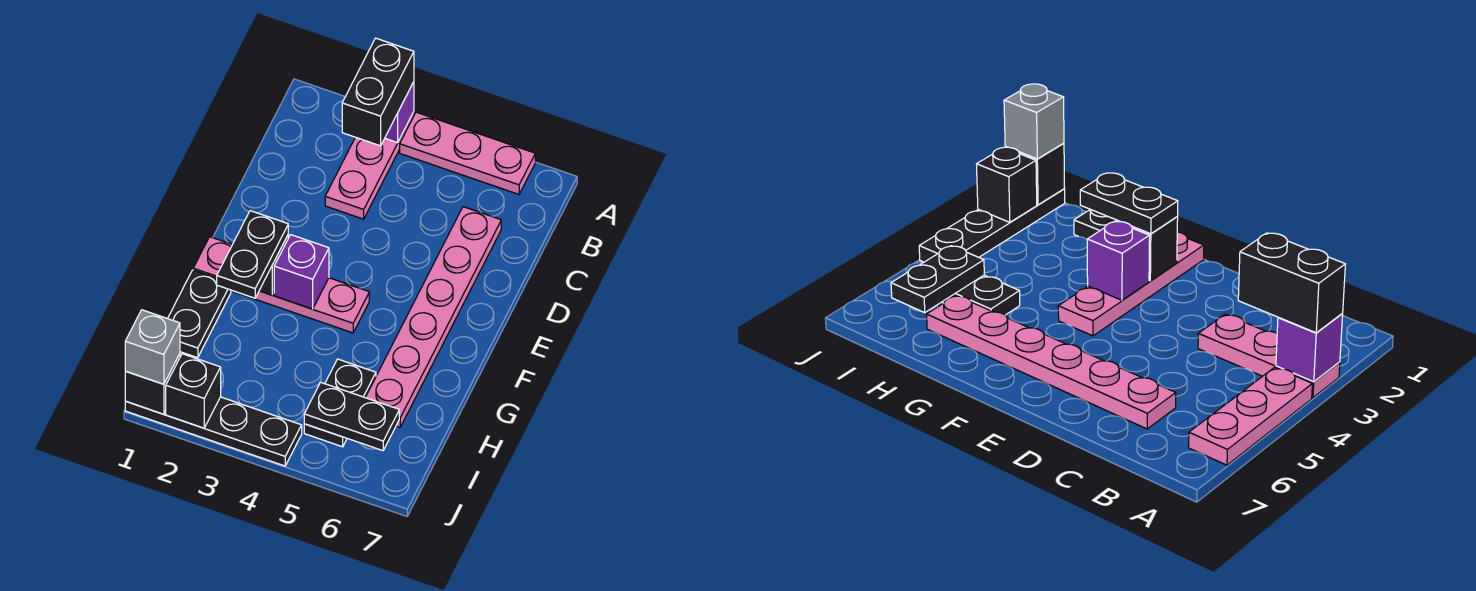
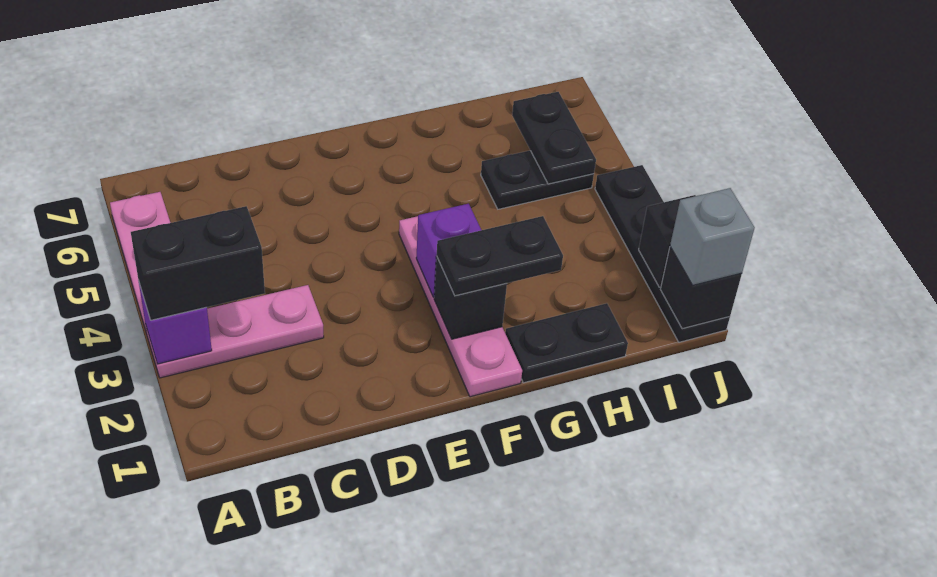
pink 1x6 plate [365,207,501,427] -> none

